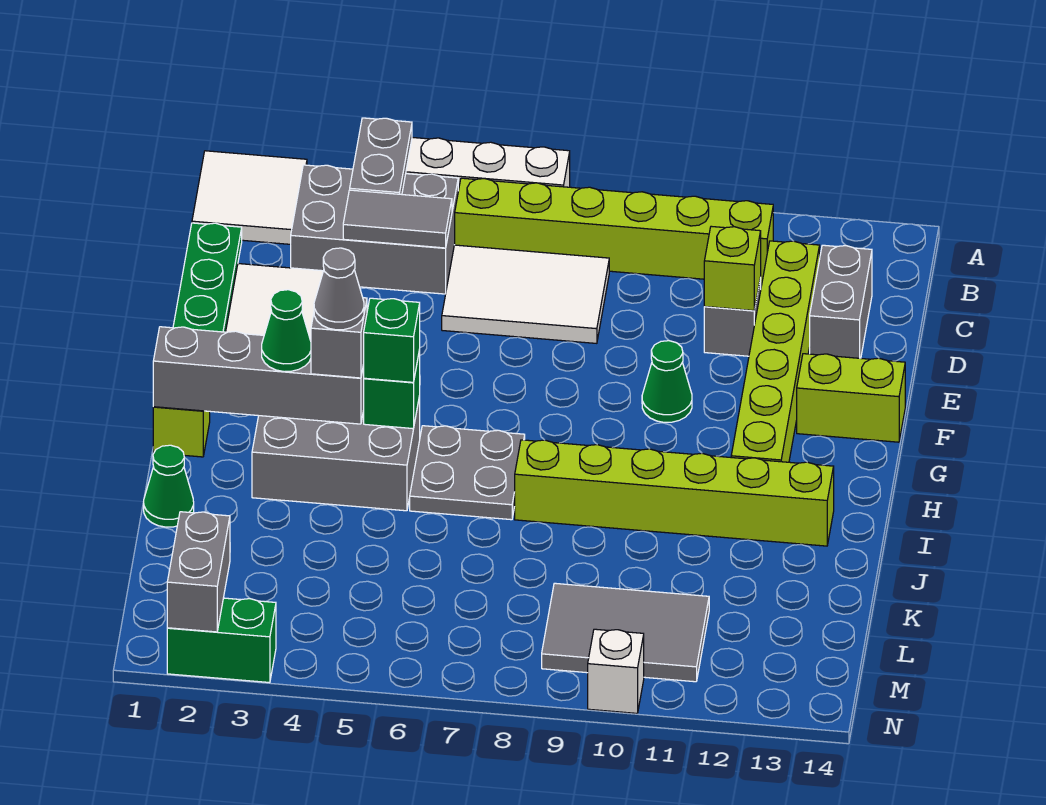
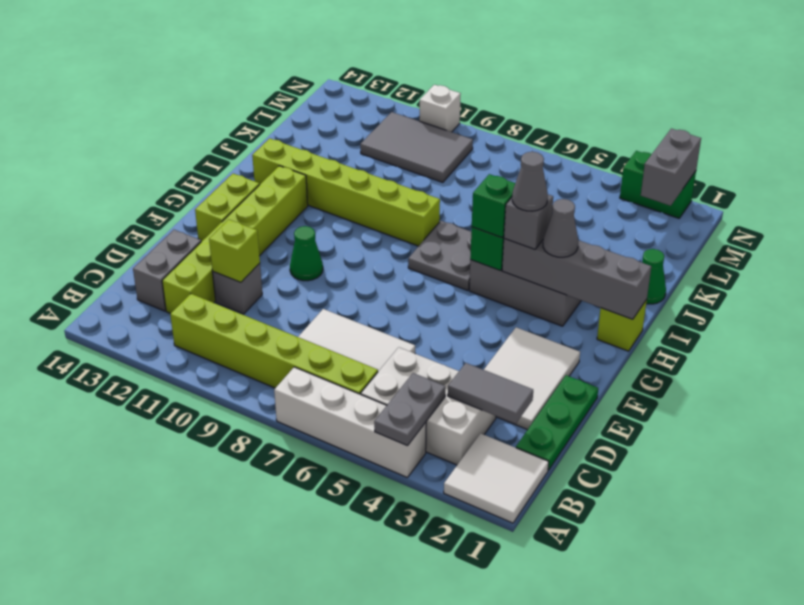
grey 2x3 brick [291,165,458,294] -> white 2x3 brick [361,347,496,465]
grey 1x2 tile [343,190,452,248] -> grey 1x2 tile moved to [448,363,533,424]
lime 1x2 brick [797,354,905,442] -> lime 1x2 brick turned to [195,174,260,242]
green 1x1 cone [262,290,311,372] -> grey 1x1 cone [543,199,578,257]

